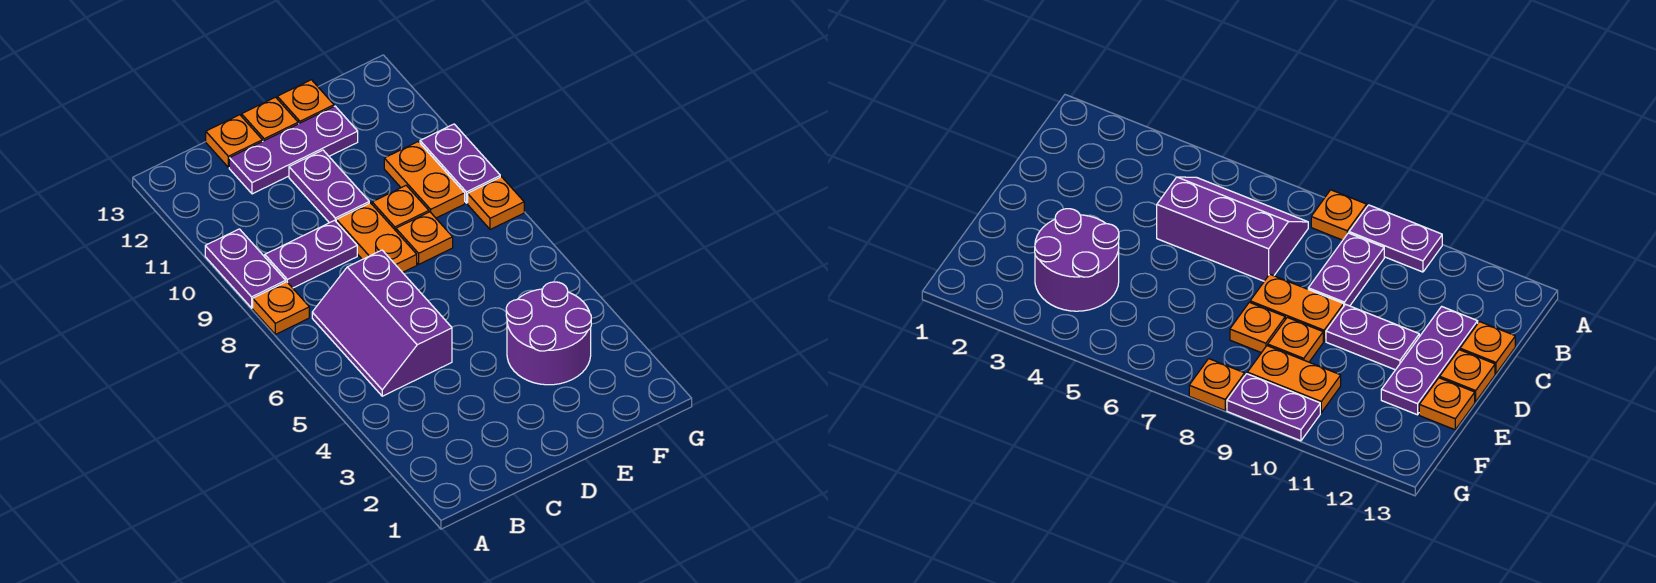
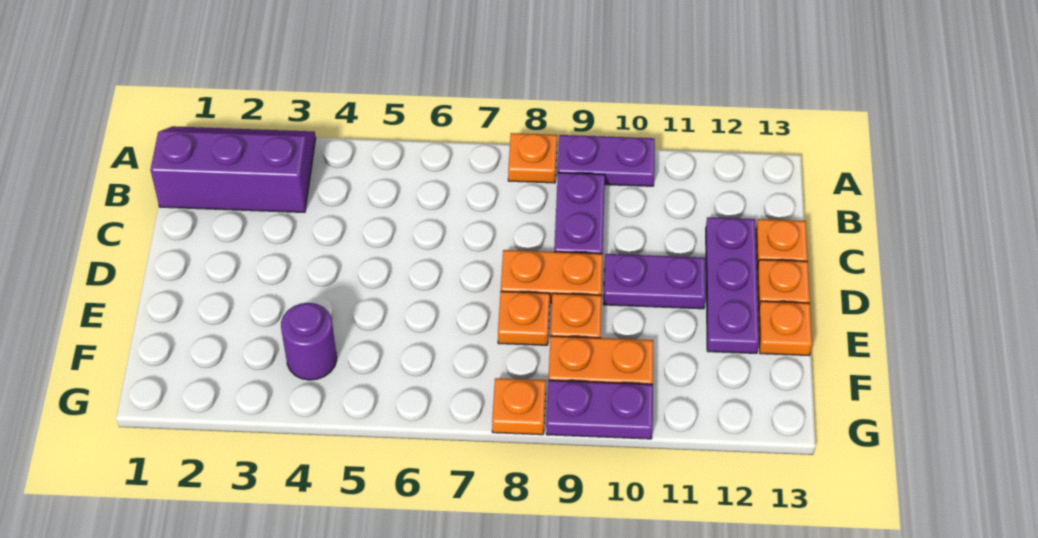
purple 2x3 slope [312,250,452,396] -> purple 2x3 slope moved to [151,126,316,212]
purple 2x2 round brick [506,282,591,385] -> purple 1x1 round brick [281,303,337,380]

